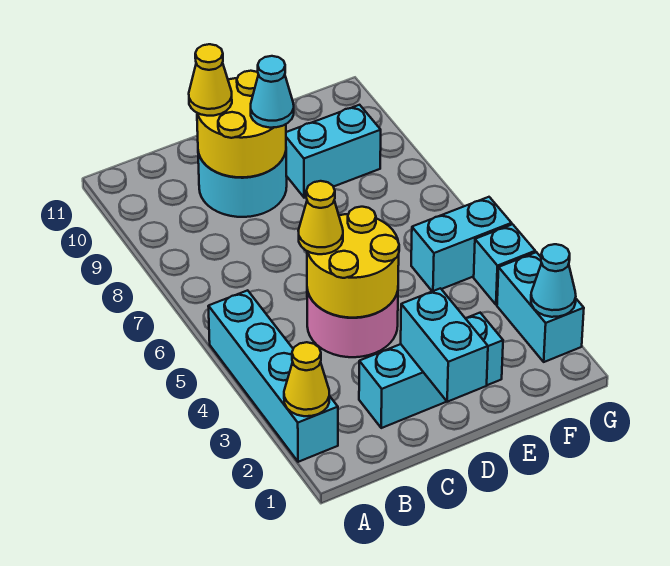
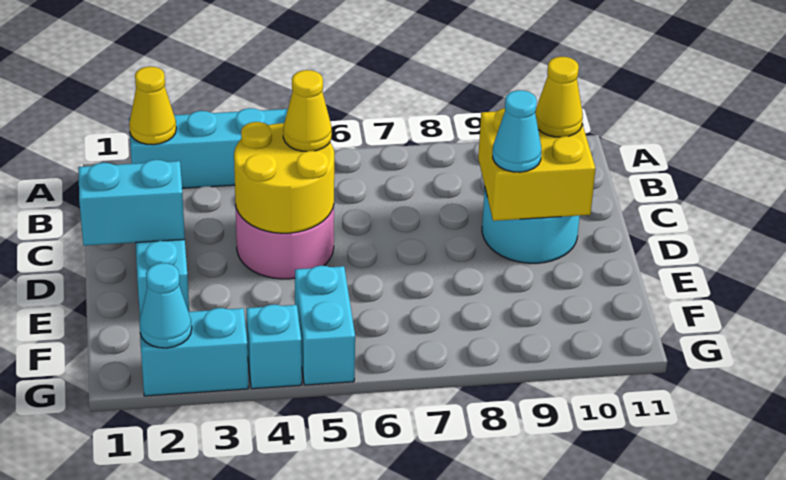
yellow 2x2 round brick [197,71,286,177] -> yellow 2x2 brick [478,108,596,221]
cyan 1x2 brick [286,105,381,198] -> none

